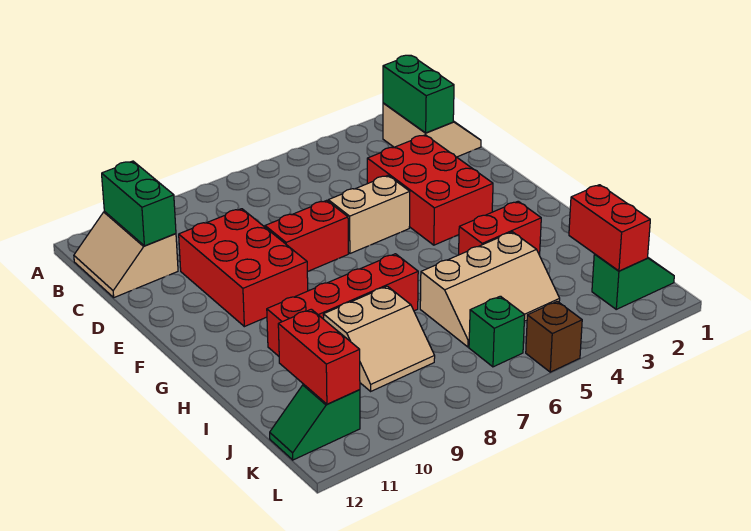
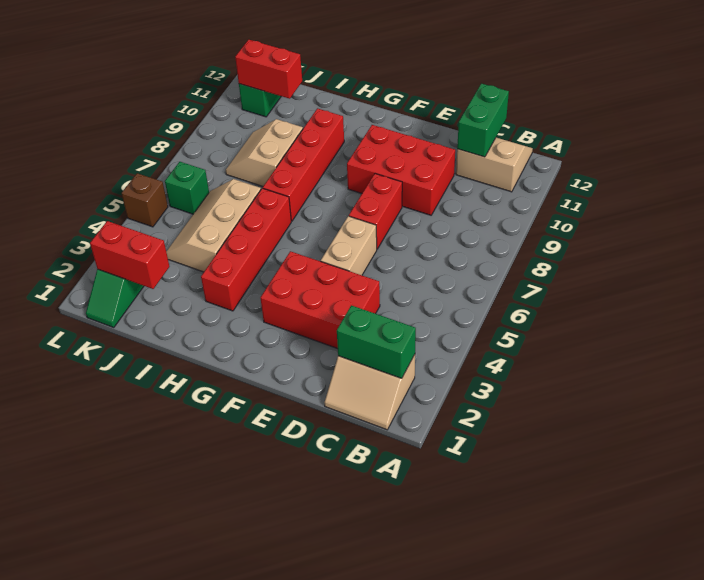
green 1x2 brick [102,161,176,246] -> green 1x2 brick turned to [457,83,509,157]
red 1x2 brick [459,201,541,255] -> red 1x4 brick [201,188,291,311]

